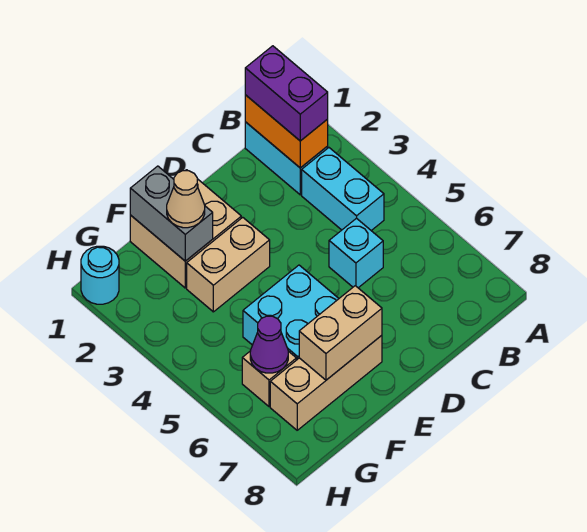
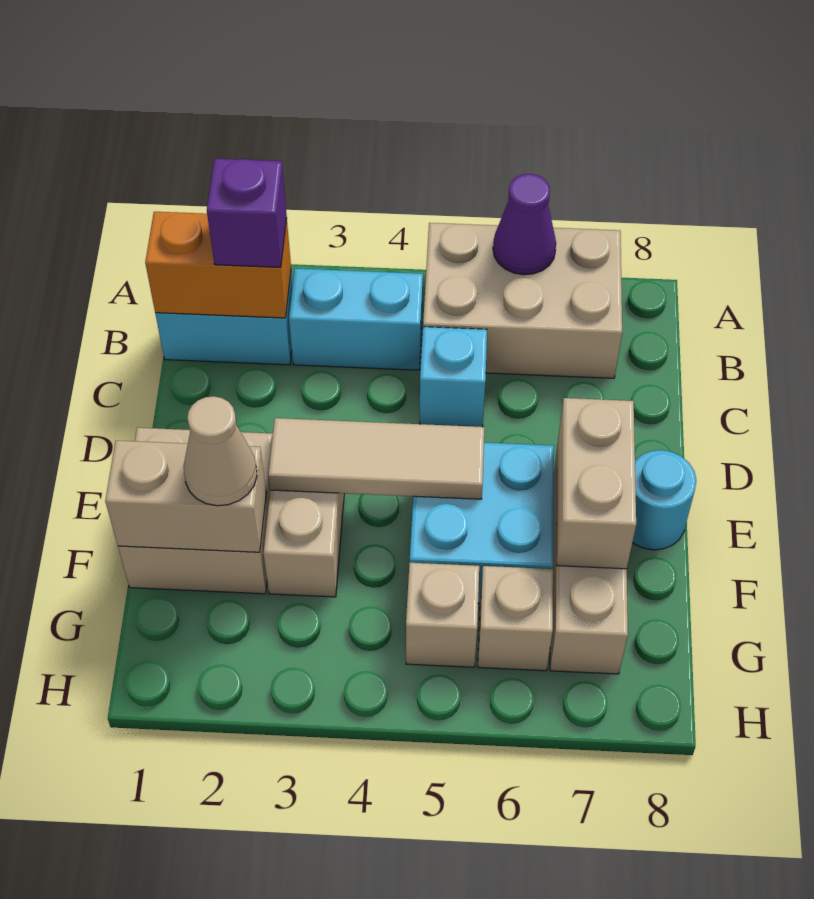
none -> tan 2x3 brick [423,223,622,378]
purple 1x2 brick [245,46,328,141] -> purple 1x1 brick [207,159,287,267]
none -> tan 1x3 tile [268,418,484,499]
grey 1x2 brick [130,166,213,261] -> tan 1x2 brick [105,441,266,552]
none -> tan 1x1 brick [406,563,479,667]
purple 1x1 cone [250,316,288,373] -> purple 1x1 cone moved to [493,174,556,275]
cyan 1x1 round brick [81,246,119,304] -> cyan 1x1 round brick moved to [633,450,696,550]

